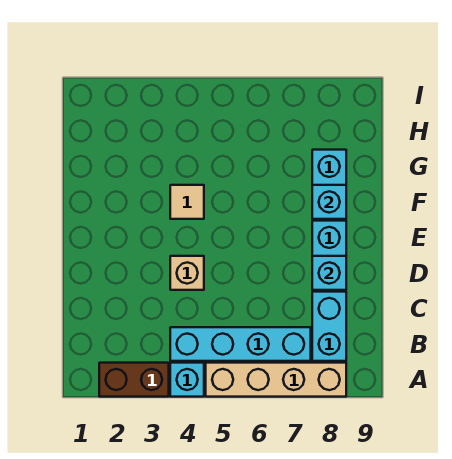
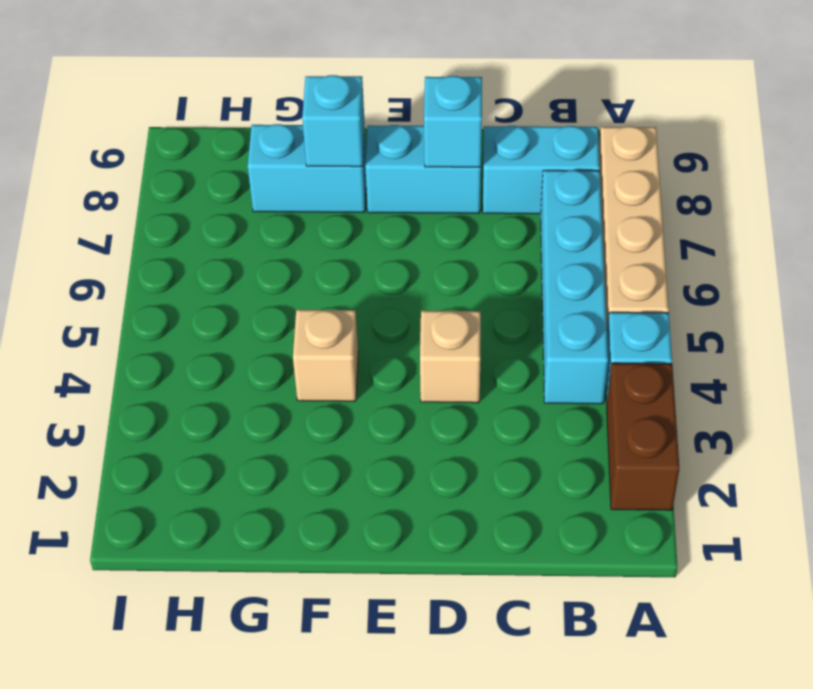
tan 1x1 tile [170,185,204,219] -> tan 1x1 brick [293,310,358,401]

